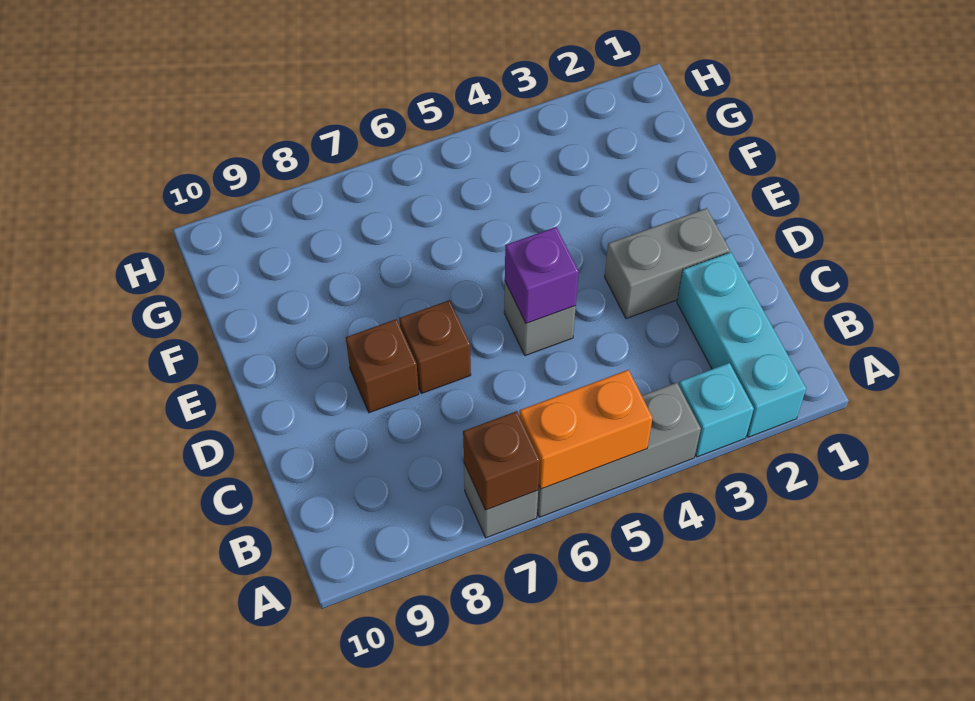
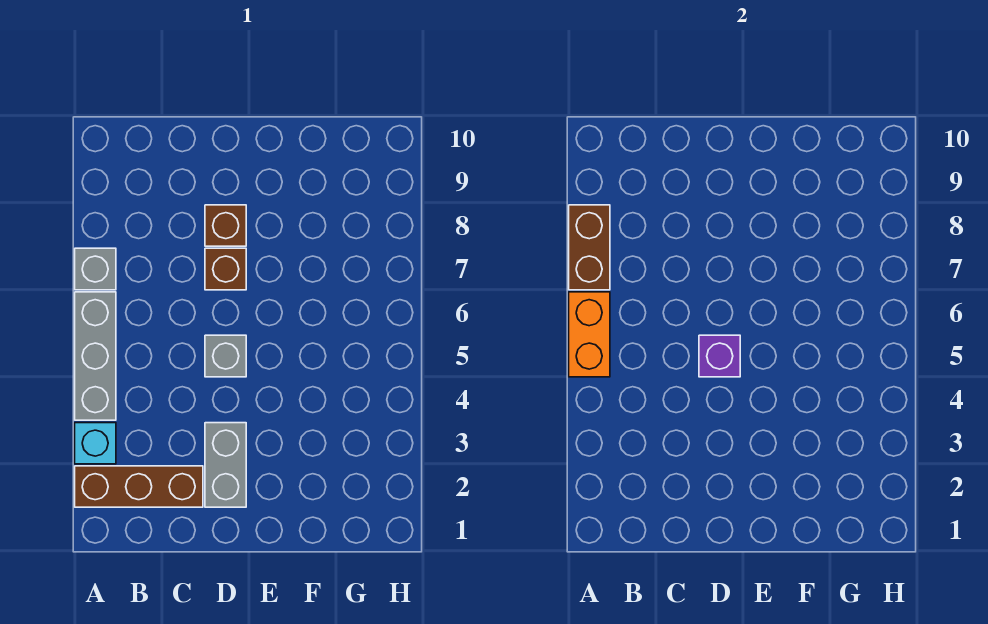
cyan 1x3 brick [677,252,806,437] -> brown 1x3 brick [75,466,203,507]
brown 1x1 brick [463,411,540,510] -> brown 1x2 brick [569,205,610,290]

